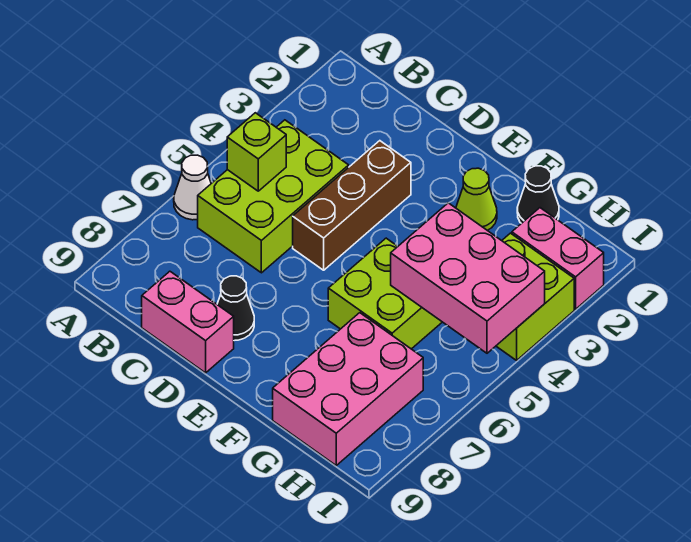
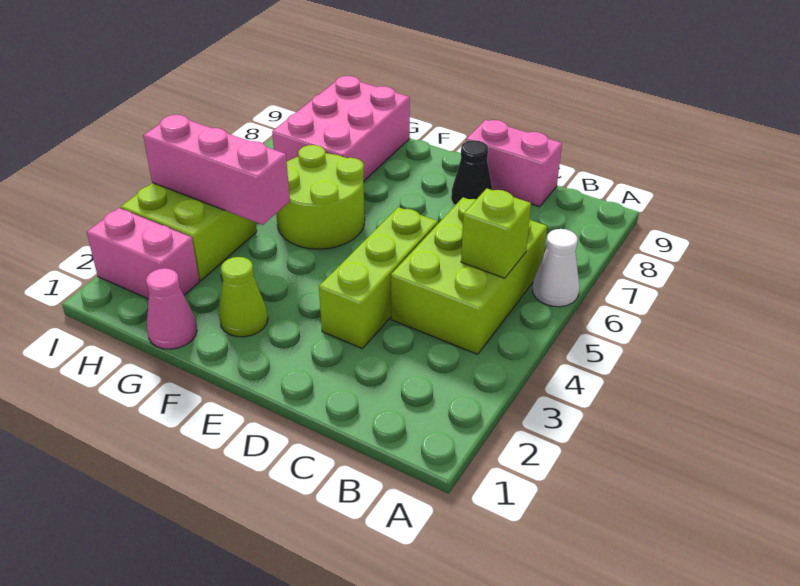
brown 1x3 brick [293,141,411,270] -> lime 1x3 brick [319,207,438,349]
lime 2x2 brick [328,238,442,349] -> lime 2x2 round brick [276,145,365,249]
black 1x1 cone [517,166,559,223] -> pink 1x1 cone [146,268,197,349]
pink 2x3 brick [391,203,545,353] -> pink 1x3 brick [143,115,290,225]

